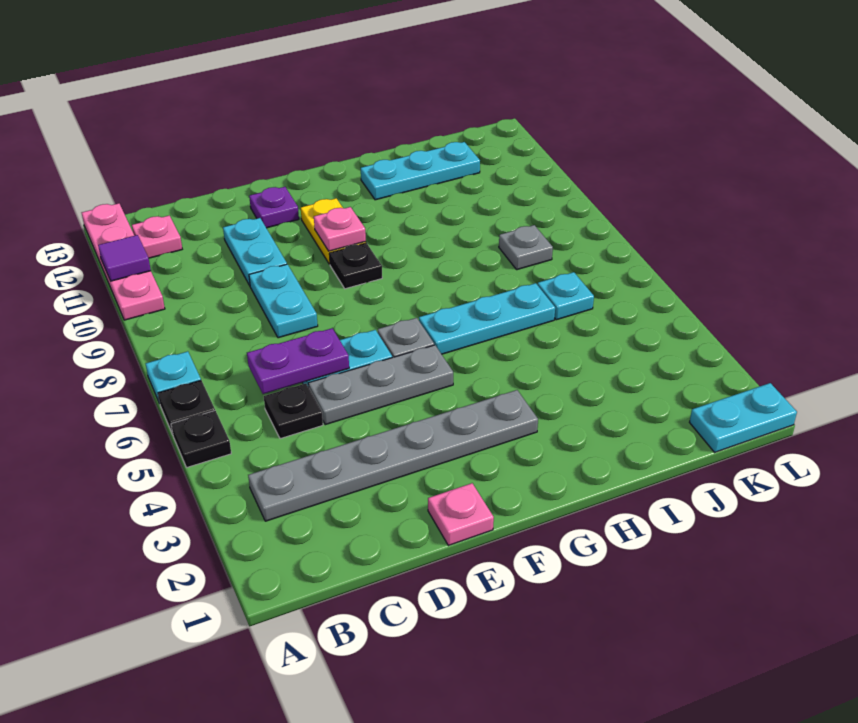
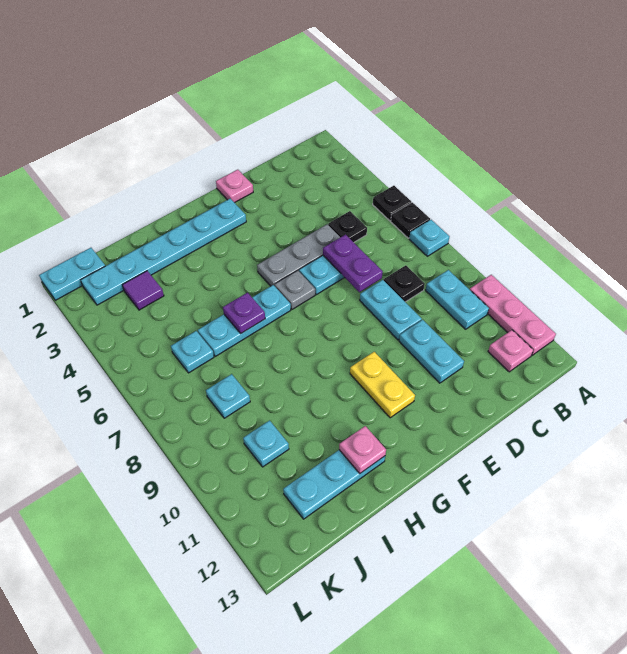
pink 1x4 plate [82,203,165,320] -> pink 1x3 plate [470,275,556,355]
purple 1x1 tile [98,235,151,281] -> purple 1x1 tile moved to [123,271,164,310]
grey 1x6 plate [248,390,538,521] -> none
none -> cyan 1x2 plate [426,270,489,329]
purple 1x2 plate [247,328,349,394] -> purple 1x2 plate turned to [323,235,383,292]
purple 1x1 plate [249,187,299,228] -> purple 1x1 plate moved to [223,293,265,333]
none -> cyan 1x6 plate [81,199,246,305]
black 1x1 plate [329,243,382,289] -> black 1x1 plate moved to [384,265,425,302]
pink 1x1 plate [314,207,366,251] -> pink 1x1 plate moved to [339,426,386,473]
grey 1x1 plate [499,225,553,270] -> cyan 1x1 plate [206,374,250,418]
none -> cyan 1x1 plate [243,420,289,467]

